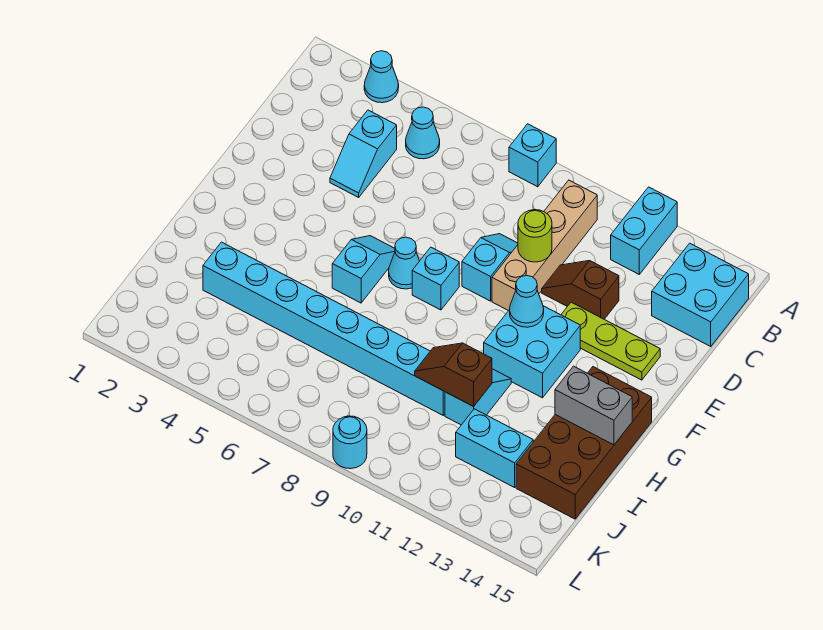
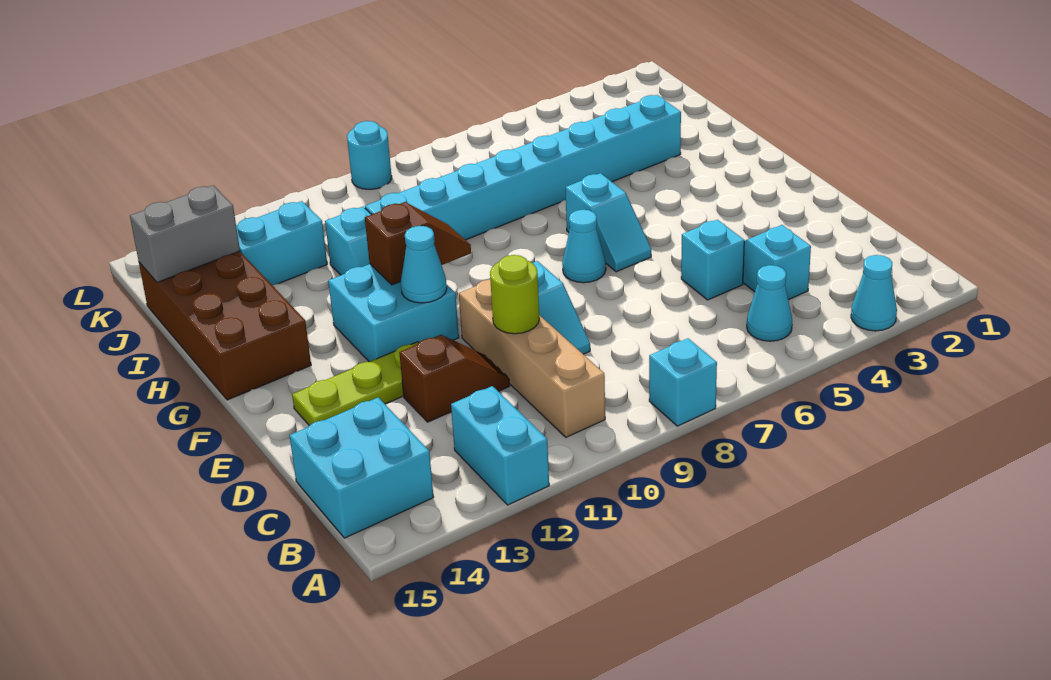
cyan 1x1 brick [412,247,459,310] -> cyan 1x1 brick moved to [681,220,744,300]
grey 1x2 brick [555,366,632,445] -> grey 1x2 brick moved to [130,185,240,282]
brown 1x2 slope [415,343,492,407] -> brown 1x2 slope moved to [365,202,471,285]

